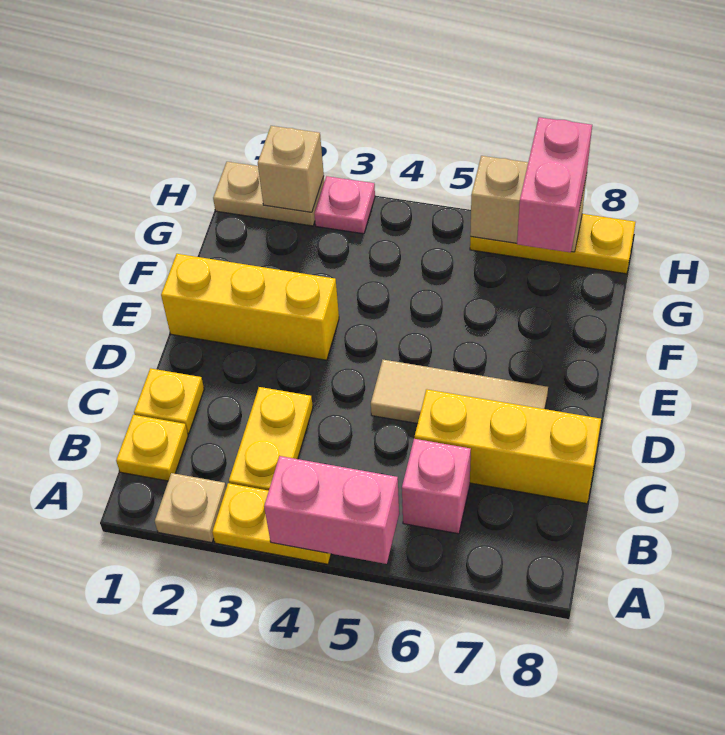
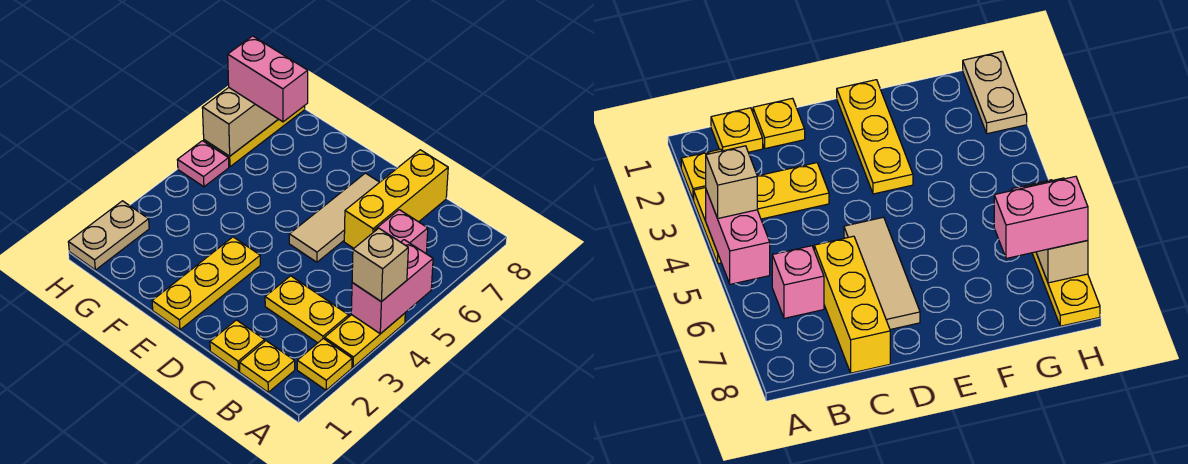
tan 1x1 plate [155,473,226,543] -> yellow 1x1 plate [297,339,352,390]
yellow 1x3 brick [161,254,339,360] -> yellow 1x3 plate [152,237,260,330]
tan 1x1 brick [258,126,324,212] -> tan 1x1 brick moved to [352,228,408,302]
pink 1x1 plate [314,176,375,234] -> pink 1x1 plate moved to [178,141,229,187]

